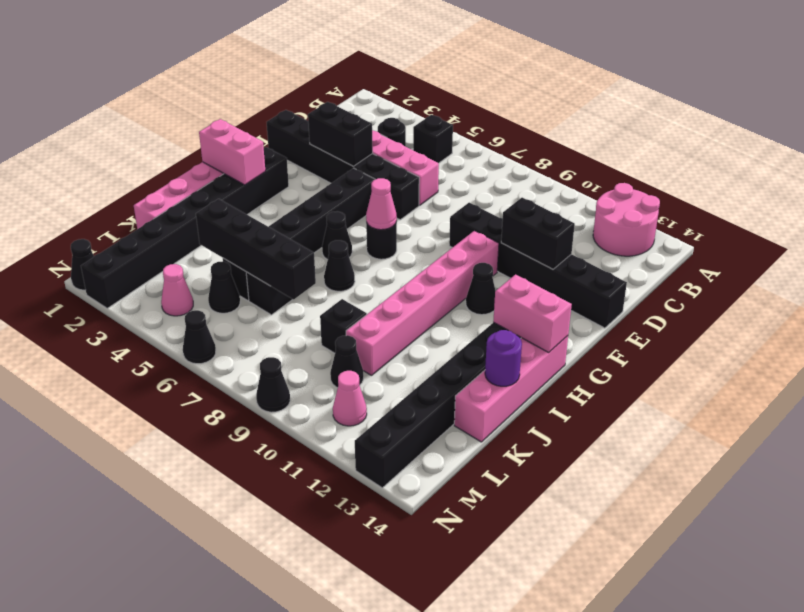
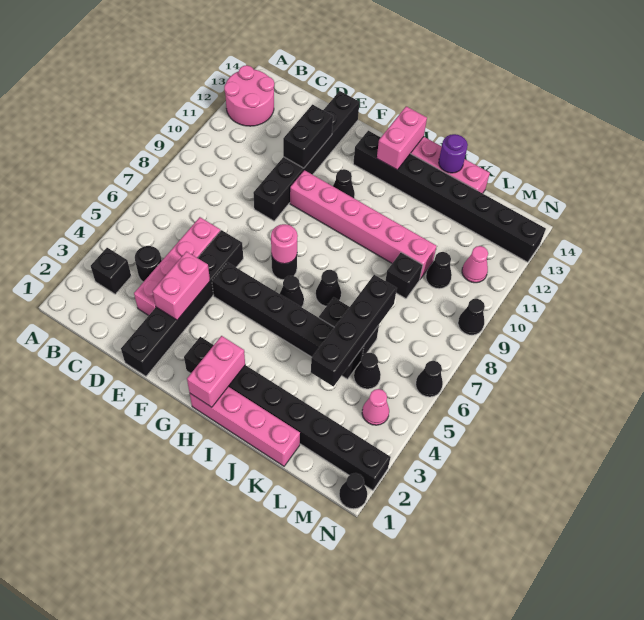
black 1x1 brick [413,115,453,163] -> black 1x1 brick moved to [91,248,131,294]
black 1x2 brick [308,102,373,166] -> pink 1x2 brick [153,252,210,320]
pink 1x1 cone [366,178,397,230] -> pink 1x1 round brick [271,224,298,264]

